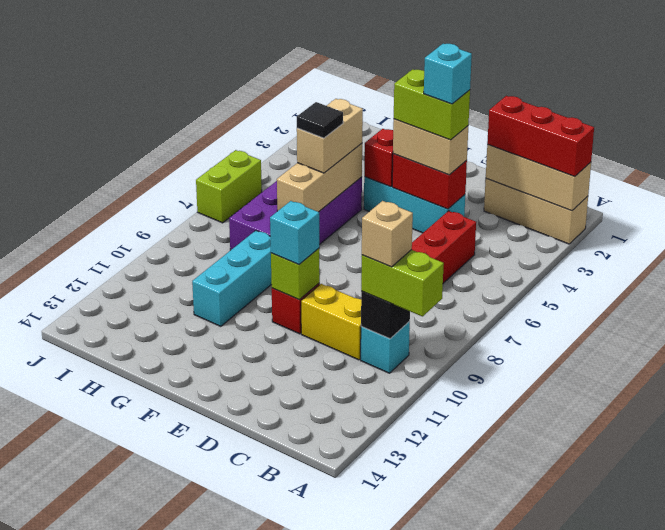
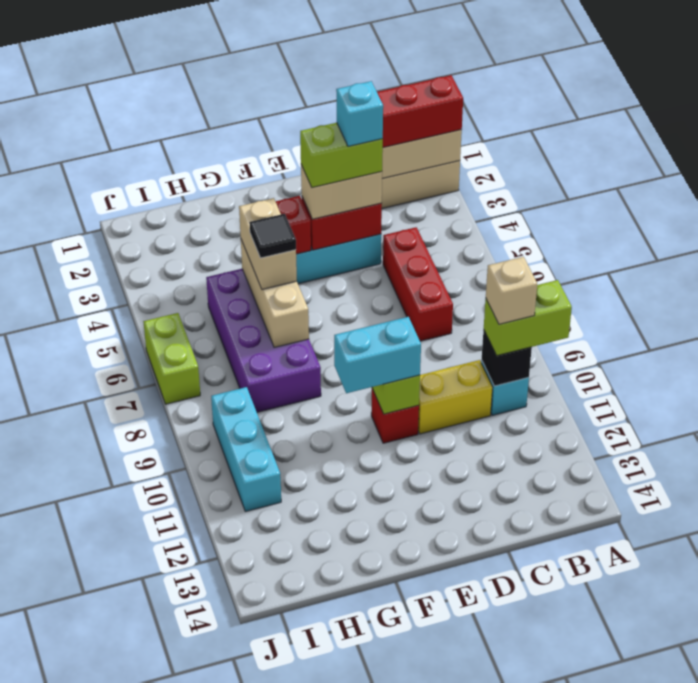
cyan 1x1 brick [270,201,319,265] -> cyan 1x2 brick [334,317,421,393]
cyan 1x3 brick [192,231,272,327] -> cyan 1x3 brick moved to [211,387,281,512]

